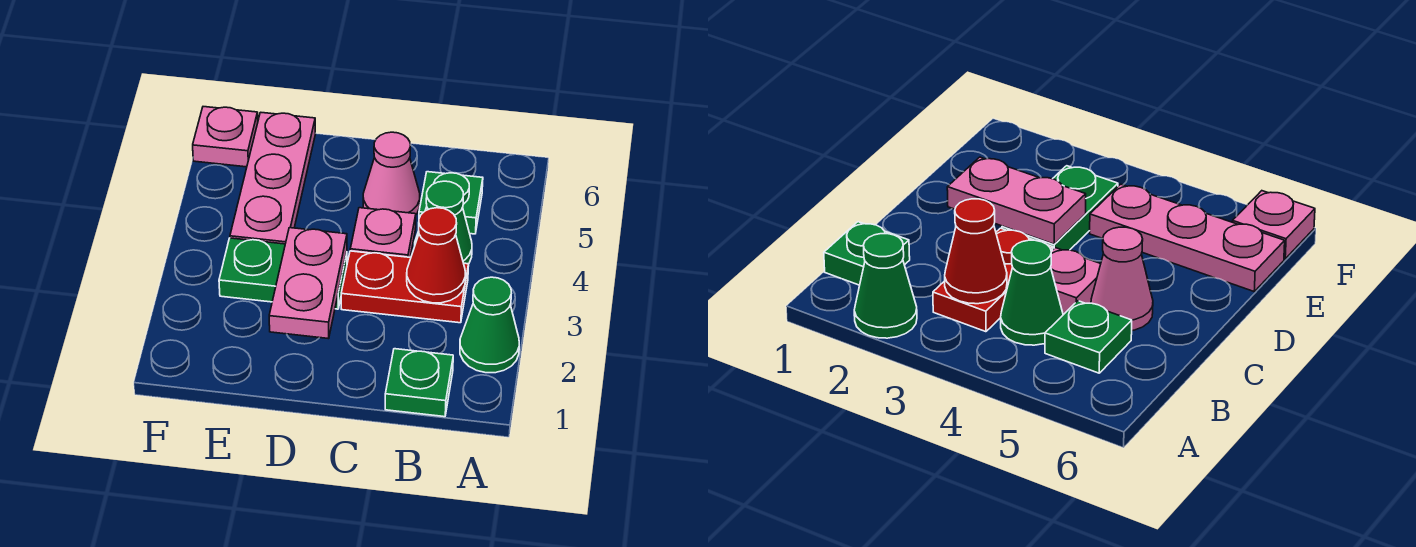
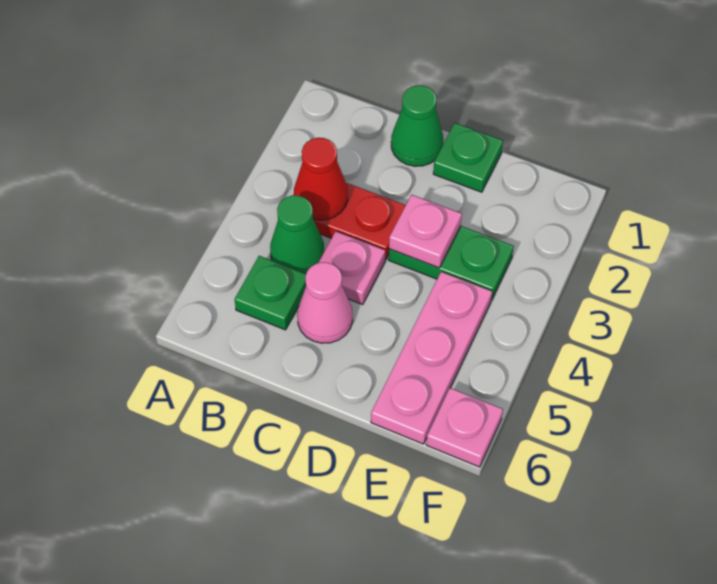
green 1x1 cone [460,277,519,373] -> green 1x1 cone moved to [391,85,443,166]
green 1x1 plate [385,349,453,417] -> green 1x1 plate moved to [433,123,503,192]
pink 1x2 plate [269,228,347,339] -> pink 1x1 plate [389,195,462,268]

